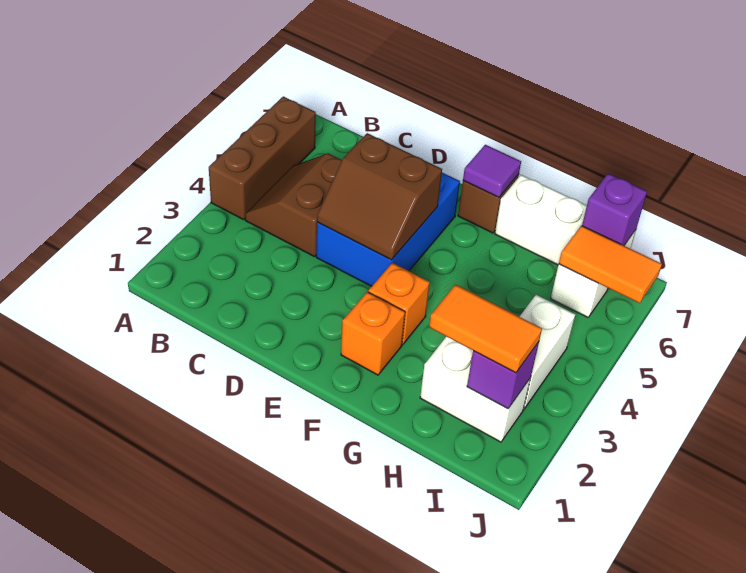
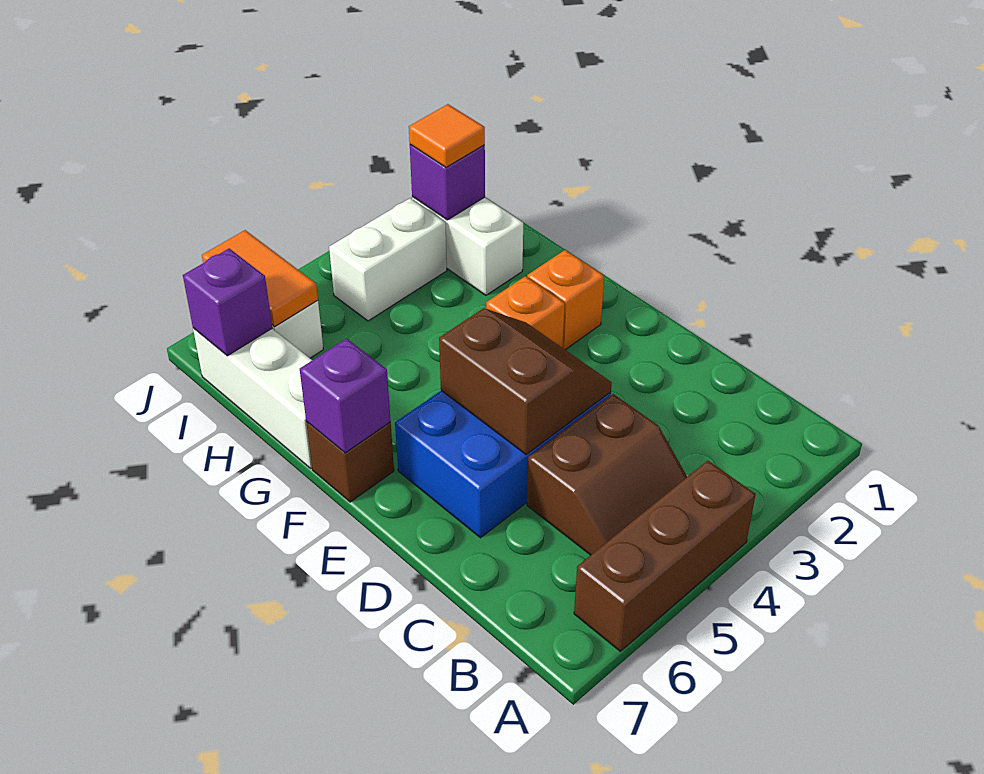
purple 1x1 tile [463,145,521,197] -> purple 1x1 brick [300,339,391,453]
orange 1x2 tile [429,285,542,373] -> orange 1x1 tile [409,104,485,167]

